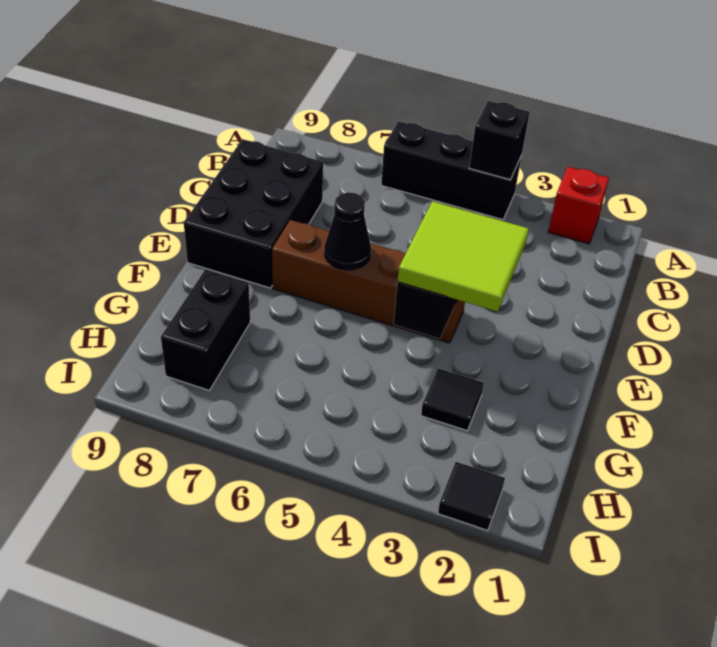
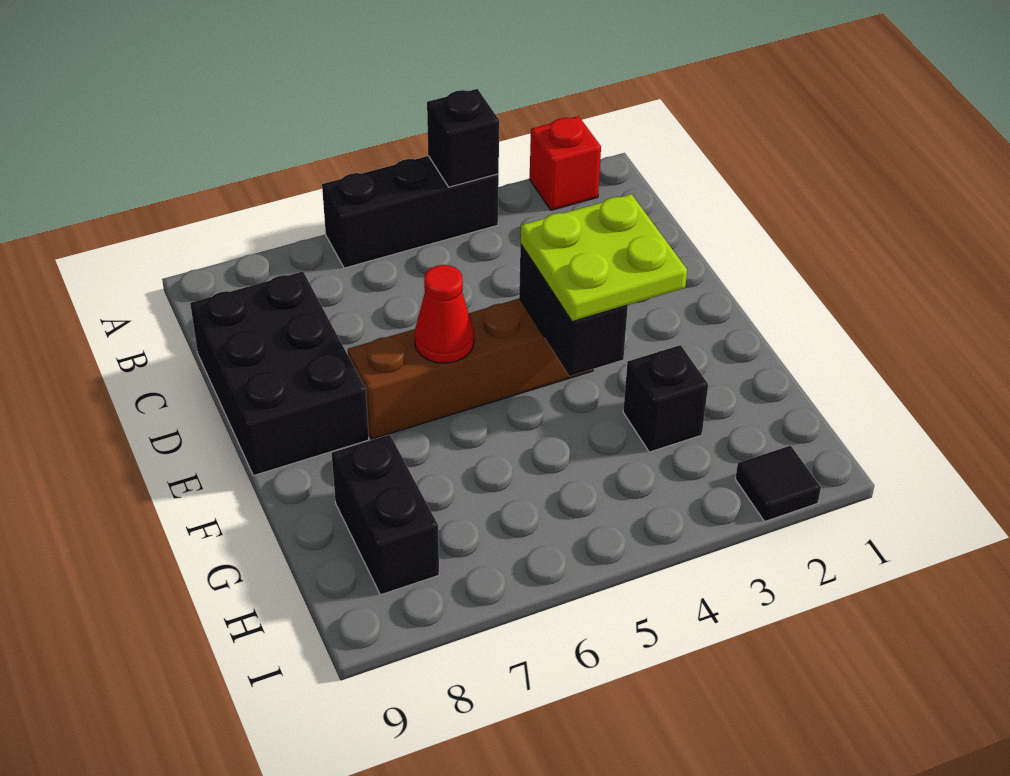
lime 2x2 tile [398,201,529,312] -> lime 2x2 plate [521,194,687,322]
black 1x1 cone [324,192,371,270] -> red 1x1 cone [414,265,474,363]
black 1x1 tile [421,368,484,431] -> black 1x1 brick [623,345,708,452]

